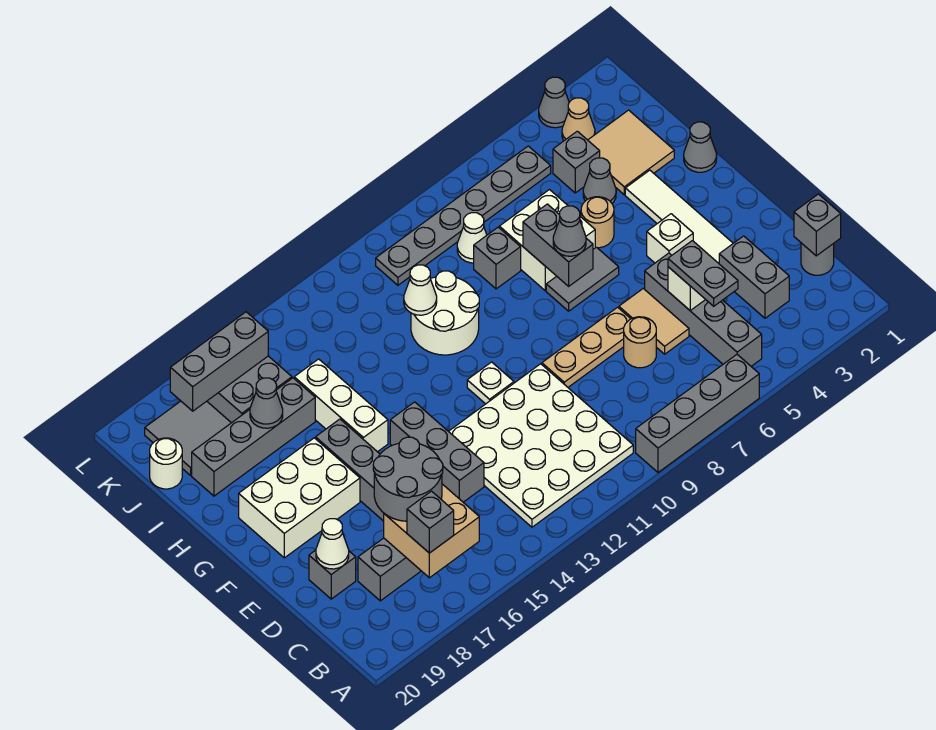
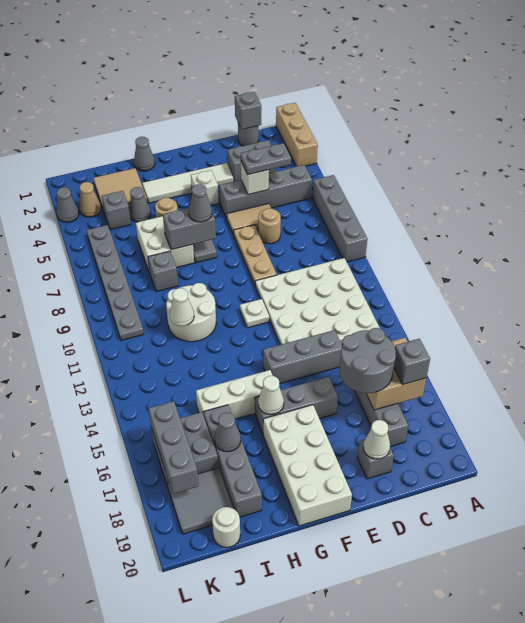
none -> tan 1x3 brick [276,103,318,166]
white 2x3 brick [239,438,360,558] -> white 2x4 brick [263,405,352,526]
white 1x1 cone [457,213,487,263] -> white 1x1 cone moved to [258,376,284,415]

